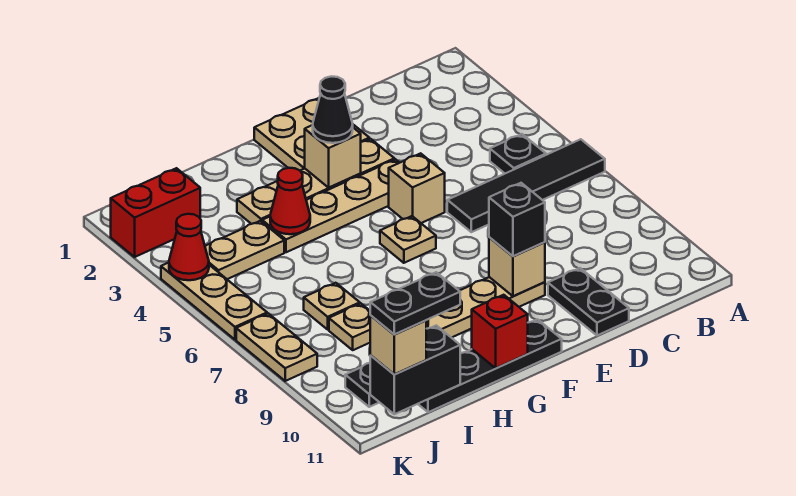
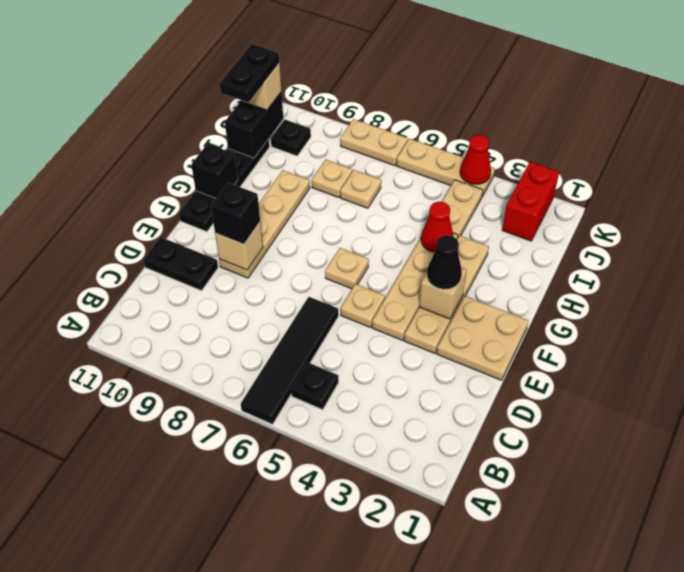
tan 1x1 brick [389,153,445,223] -> tan 1x1 plate [341,284,385,328]
red 1x1 brick [472,295,528,368] -> black 1x1 brick [191,144,238,198]

